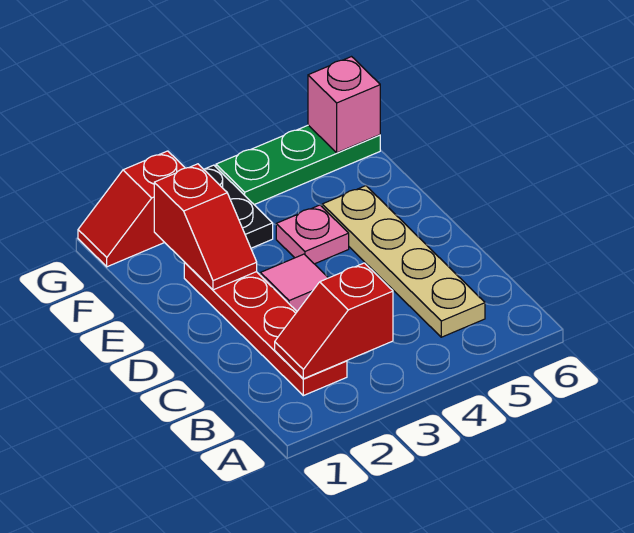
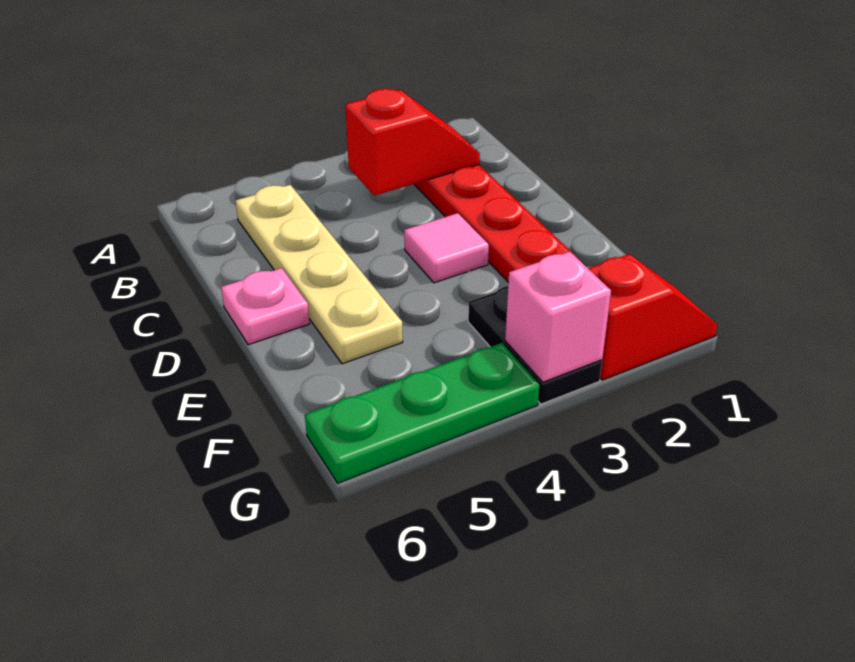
red 1x2 slope [154,164,257,290] -> none
pink 1x1 plate [276,205,349,264] -> pink 1x1 plate moved to [221,268,310,345]
pink 1x1 brick [308,57,380,153] -> pink 1x1 brick moved to [505,252,611,382]

